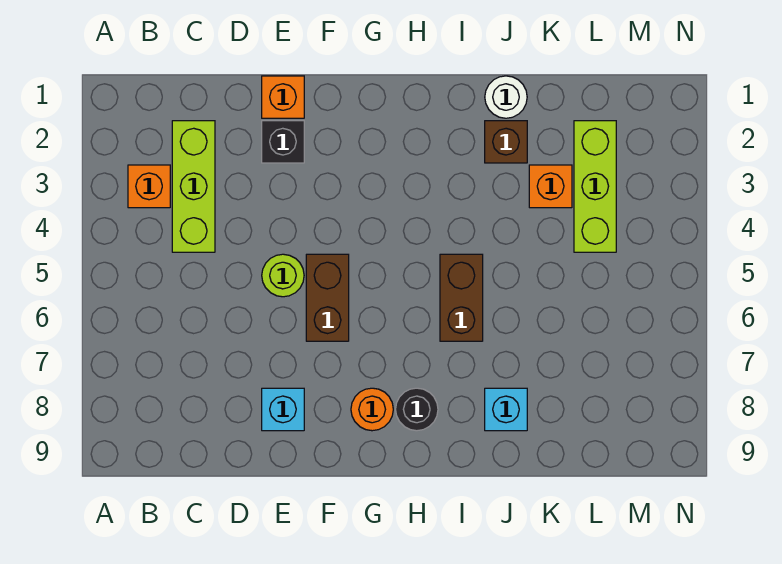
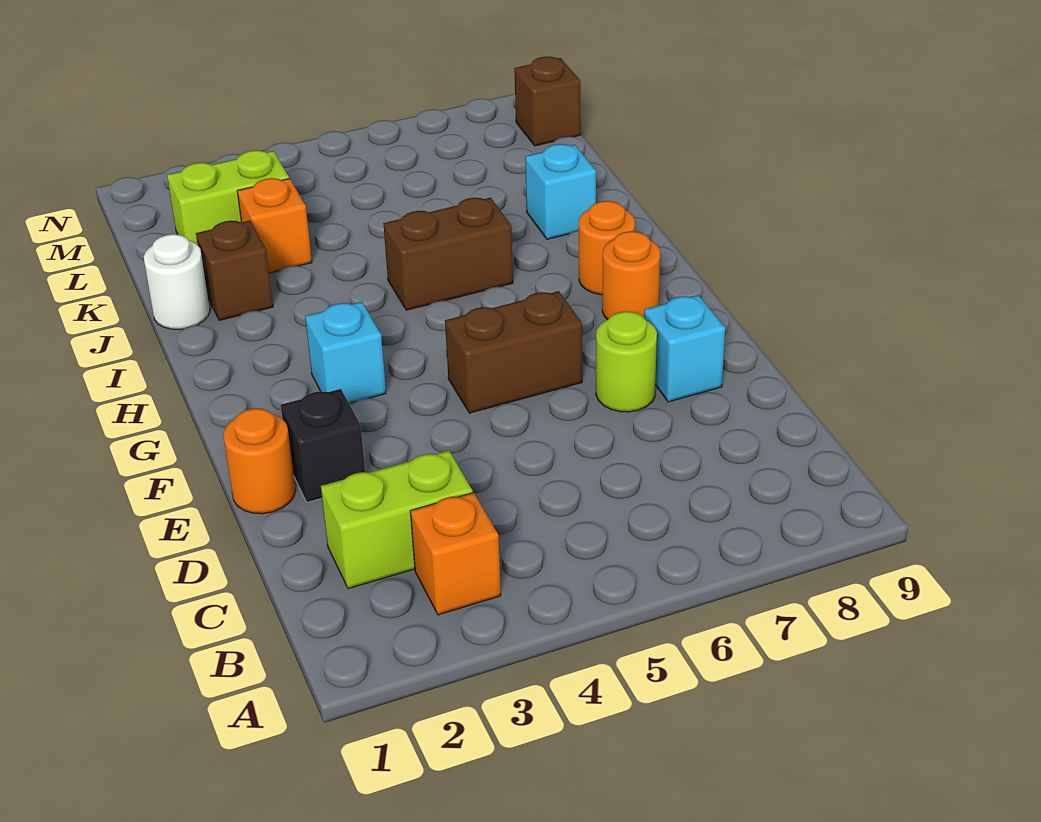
lime 1x3 brick [172,121,215,252] -> lime 1x2 brick [321,451,473,589]
orange 1x1 brick [262,76,304,118] -> orange 1x1 round brick [223,408,296,514]
lime 1x1 round brick [262,254,304,297] -> lime 1x1 round brick moved to [596,311,657,412]
none -> cyan 1x1 brick [305,302,386,403]
black 1x1 round brick [396,388,438,431] -> orange 1x1 round brick [579,201,635,295]
lime 1x3 brick [574,121,616,252] -> lime 1x2 brick [167,150,289,245]
none -> brown 1x1 brick [514,57,581,146]

